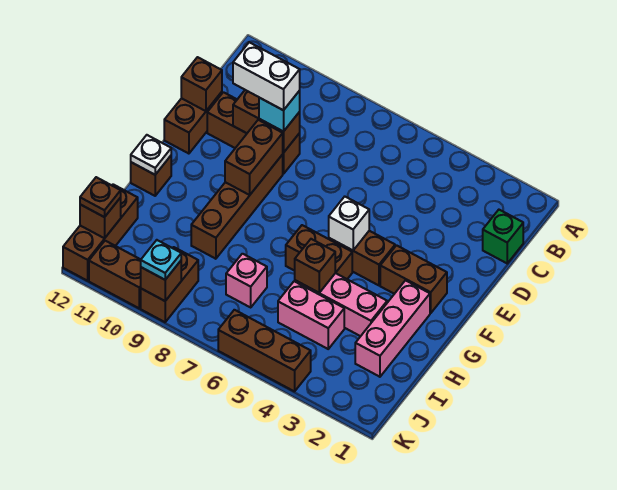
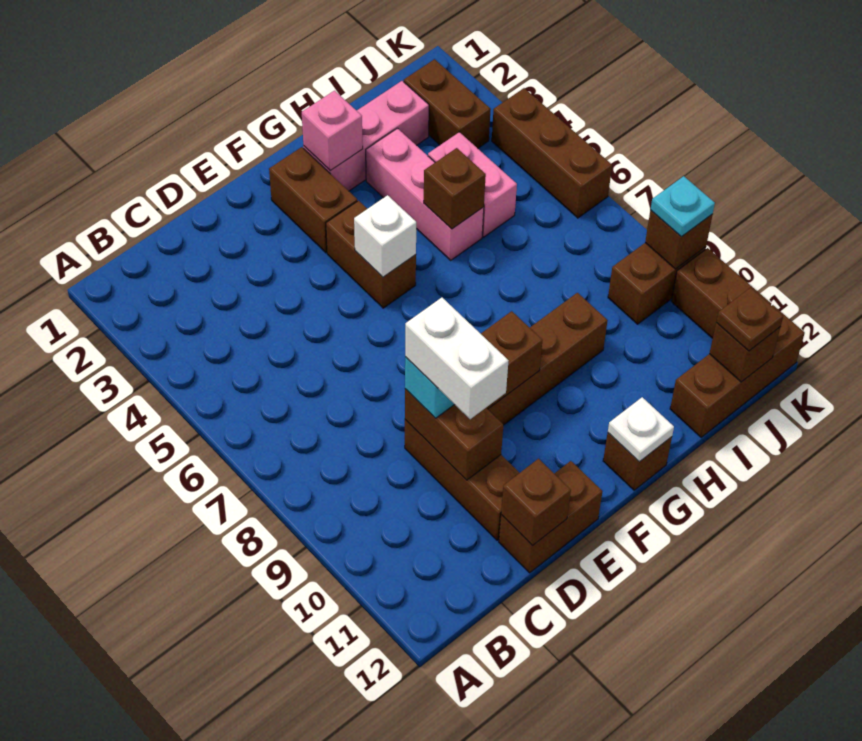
green 1x1 brick [483,210,523,263] -> none
brown 1x2 brick [286,225,352,279] -> brown 1x2 brick moved to [404,59,491,148]
pink 1x1 brick [226,254,267,307] -> pink 1x1 brick moved to [302,91,363,171]

